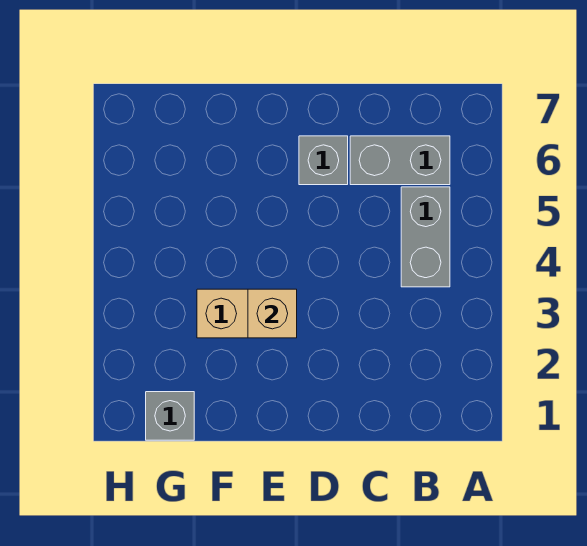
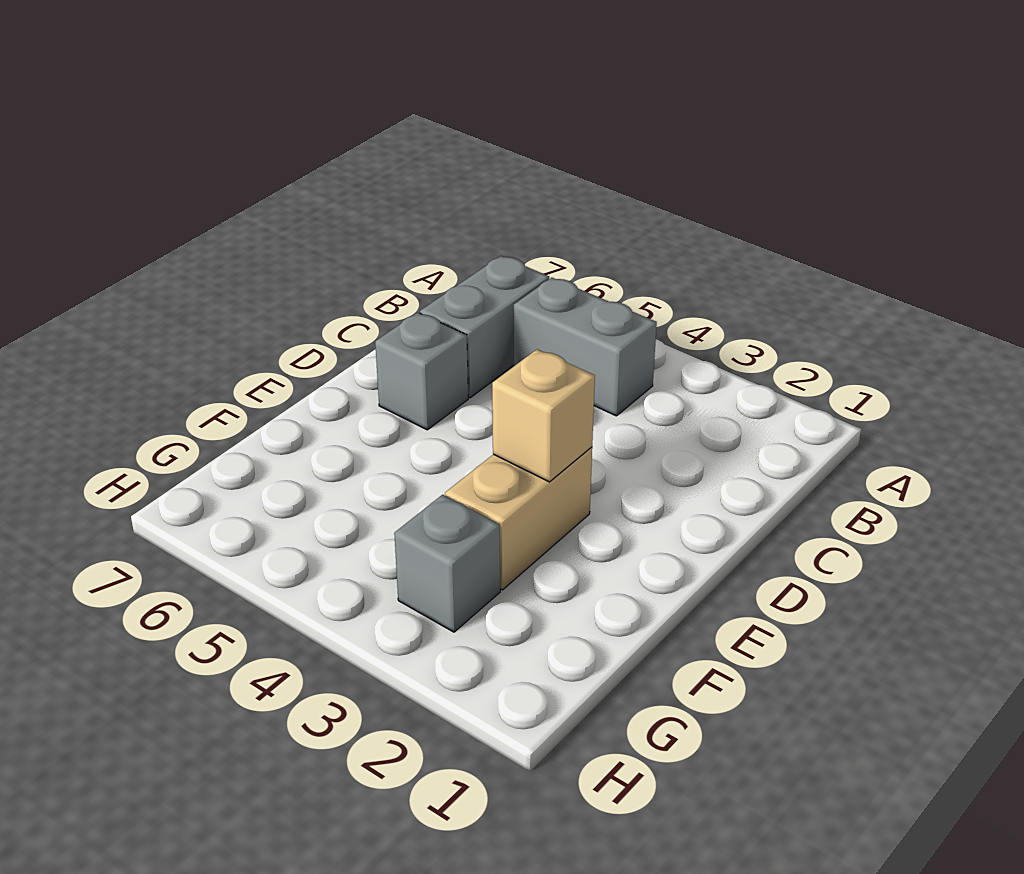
grey 1x1 brick [146,392,194,440] -> grey 1x1 brick moved to [394,495,500,632]

